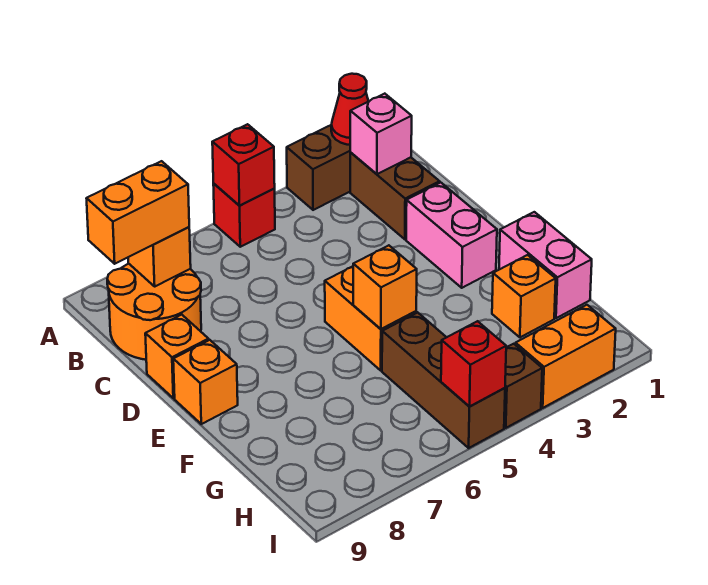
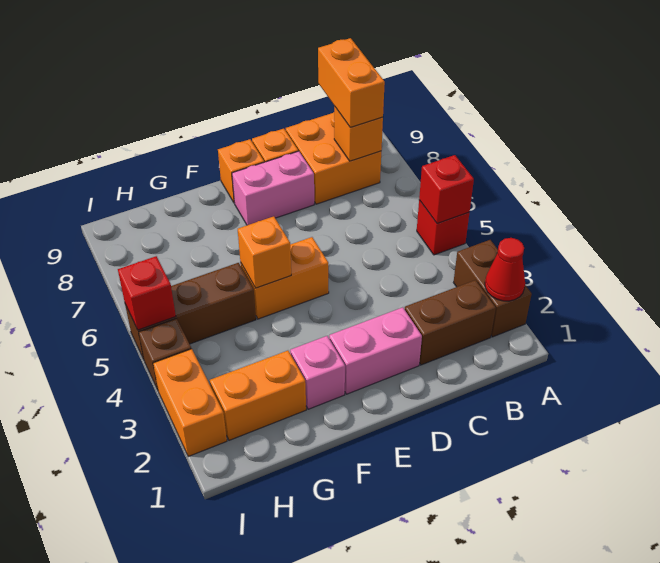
pink 1x1 brick [350,94,412,174] -> pink 1x1 brick moved to [290,336,345,409]
orange 2x2 round brick [107,264,201,360] -> orange 2x2 brick [286,112,381,204]
pink 1x2 brick [499,212,592,318] -> pink 1x2 brick moved to [232,151,314,225]
orange 1x1 brick [492,255,556,337] -> orange 1x2 brick [210,351,306,440]

